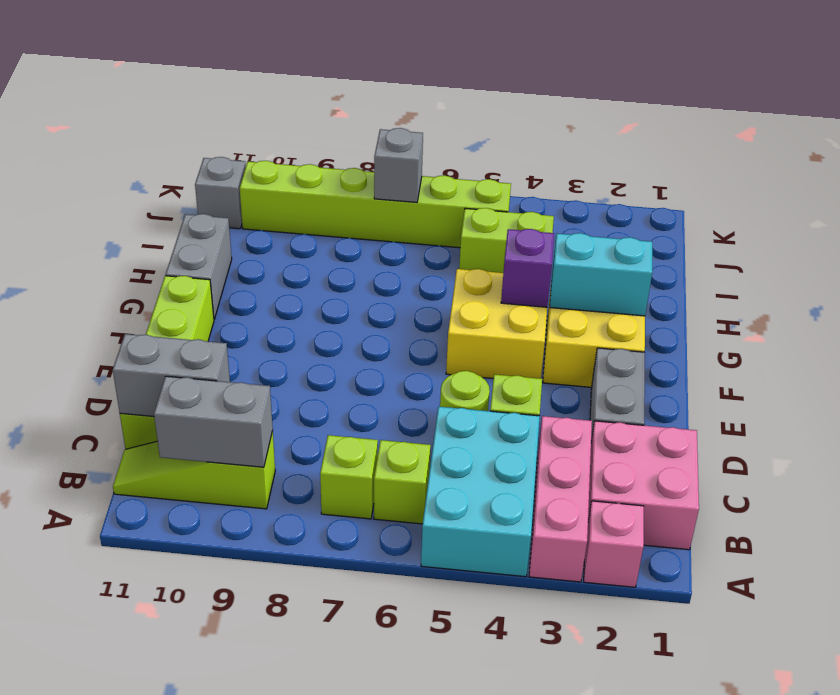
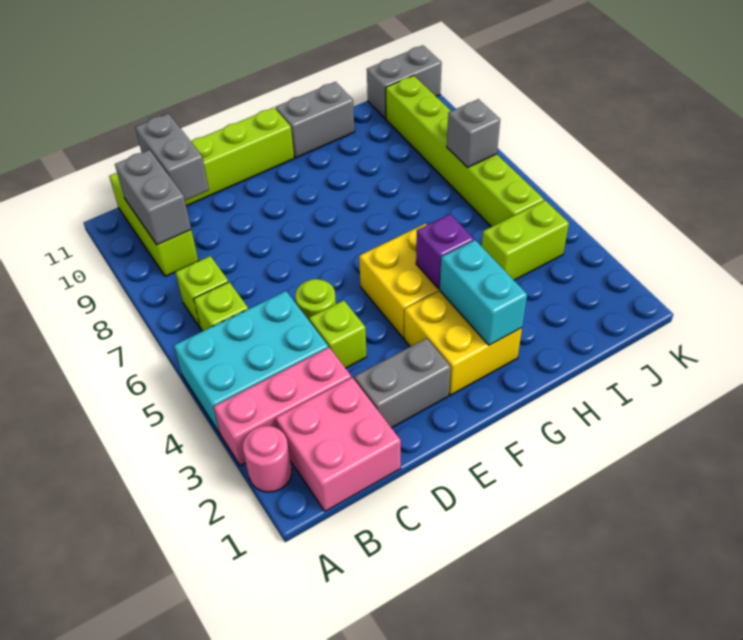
pink 1x1 brick [584,501,644,587] -> pink 1x1 round brick [243,426,292,492]
lime 1x3 slope [113,431,275,509] -> lime 1x3 brick [109,173,198,277]
lime 1x2 brick [459,208,554,273] -> lime 1x2 brick turned to [482,200,569,280]
grey 1x1 brick [195,157,246,229] -> grey 1x2 brick [367,45,442,119]

